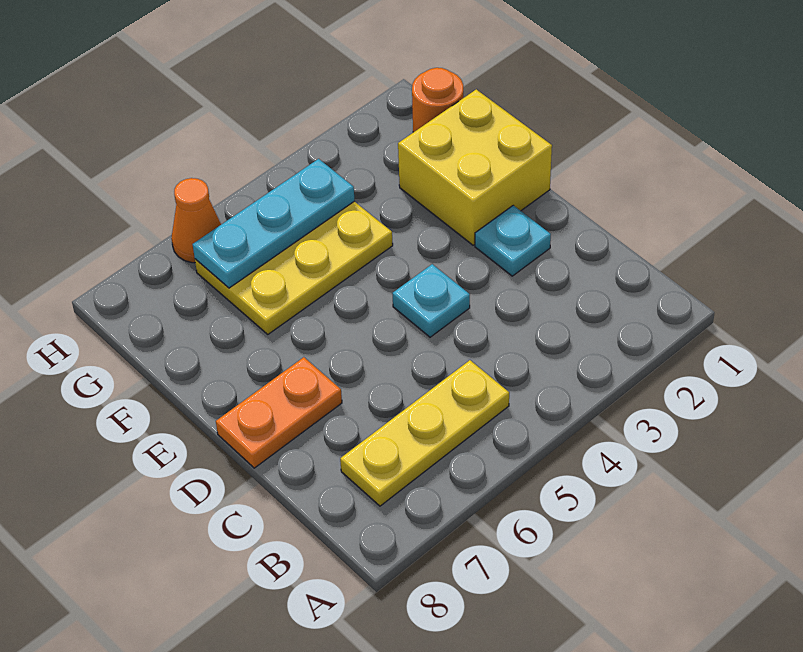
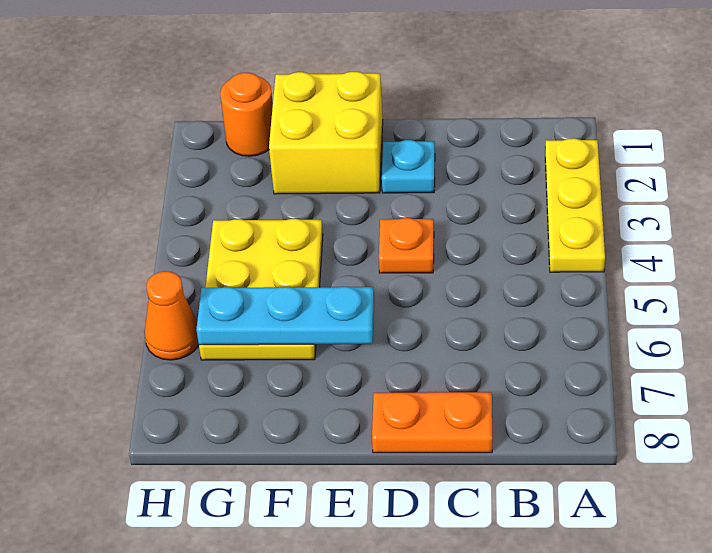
yellow 1x3 plate [340,360,509,506] -> yellow 1x3 plate moved to [545,138,605,272]
cyan 1x1 plate [392,264,470,337] -> orange 1x1 plate [379,218,434,273]
orange 1x2 plate [216,357,342,468] -> orange 1x2 plate turned to [372,392,492,453]
cyan 1x3 plate [193,159,355,288] -> cyan 1x3 plate turned to [196,287,374,345]

